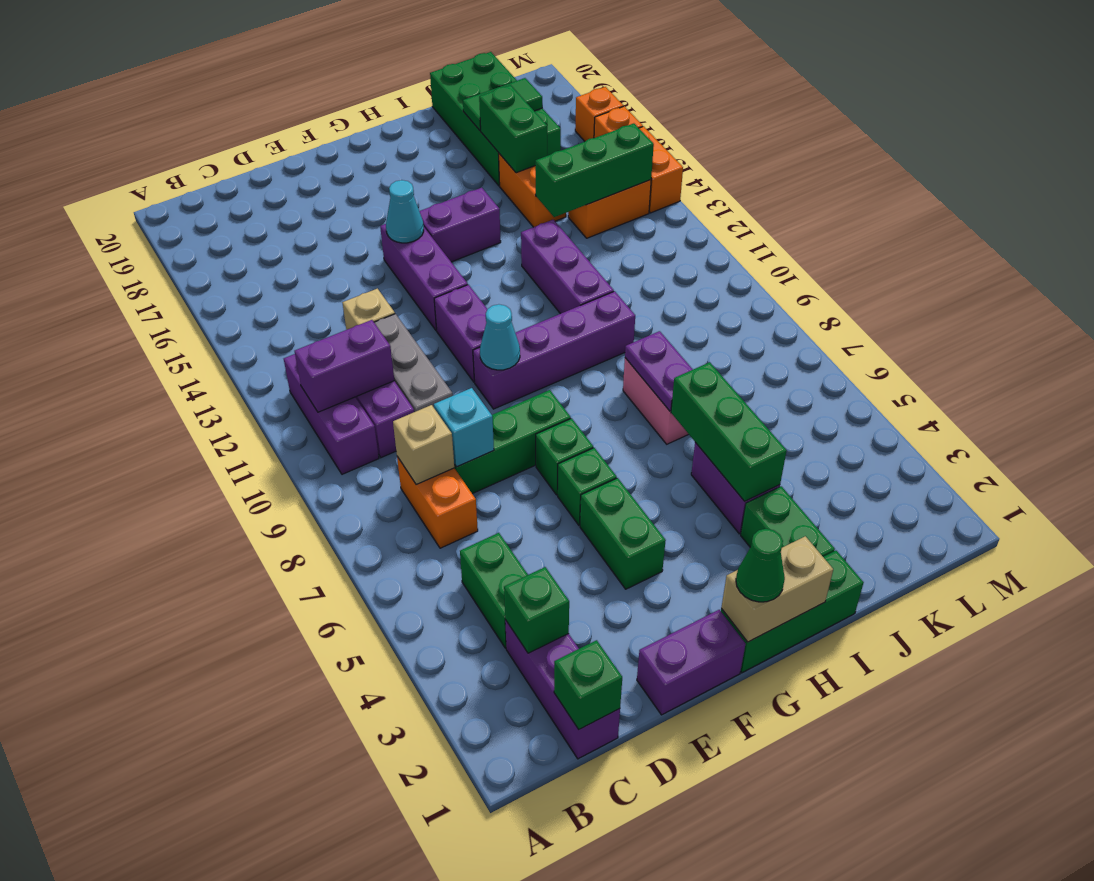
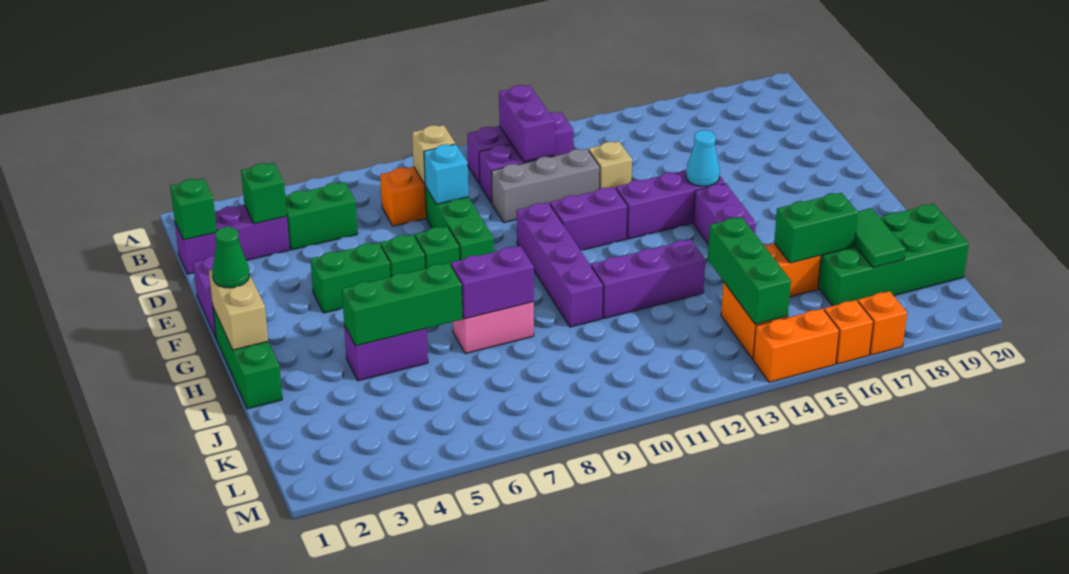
cyan 1x1 cone [480,304,520,370] -> none
green 1x2 brick [741,486,835,557] -> none
purple 1x2 plate [625,331,693,411] -> purple 1x2 brick [451,246,534,319]

